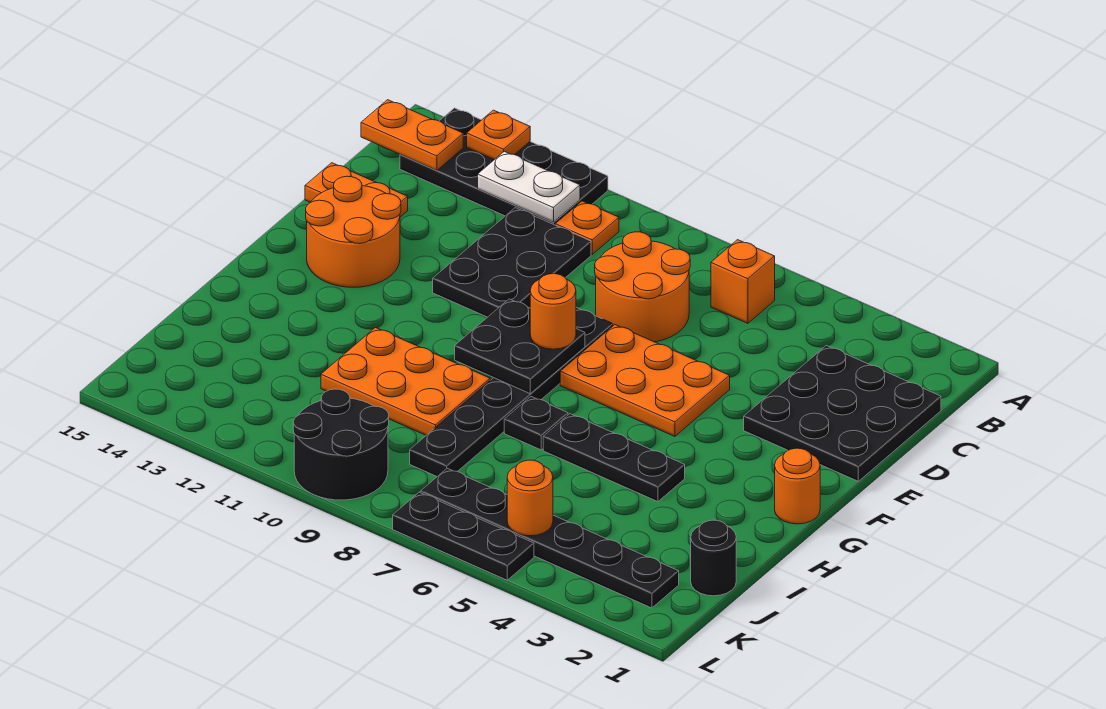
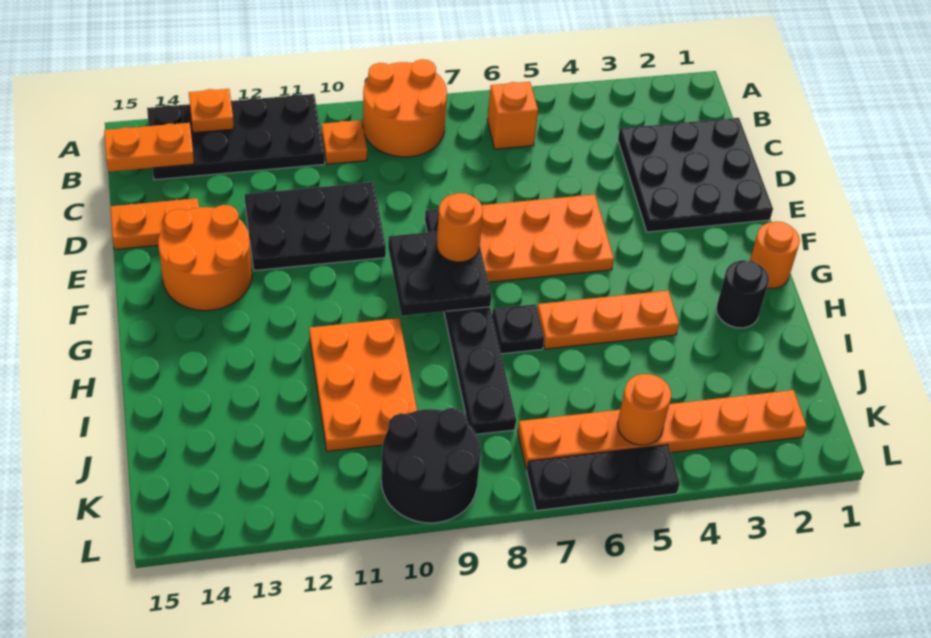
white 1x2 plate [478,151,580,222] -> none
orange 2x2 round brick [595,232,690,342] -> orange 2x2 round brick moved to [363,59,447,157]
black 2x3 plate [433,208,591,317] -> black 2x3 plate turned to [245,182,386,271]
black 1x3 plate [543,414,685,502] -> orange 1x3 plate [537,291,679,349]
orange 2x3 plate [321,328,490,435] -> orange 2x3 plate turned to [309,318,417,451]
black 1x1 round brick [691,520,736,596] -> black 1x1 round brick moved to [716,260,769,328]
black 1x6 plate [420,468,679,608] -> orange 1x6 plate [518,390,807,469]

